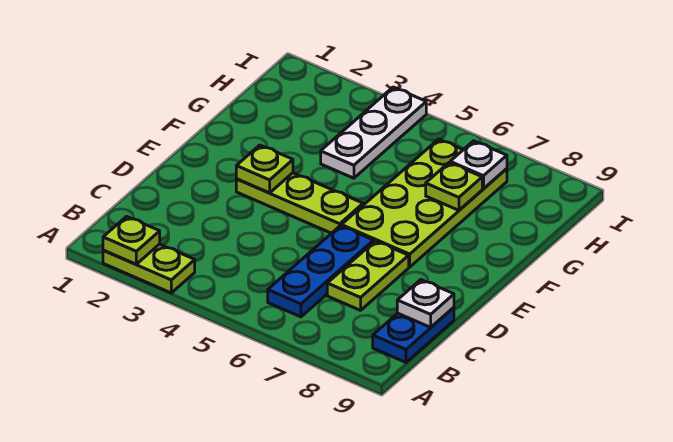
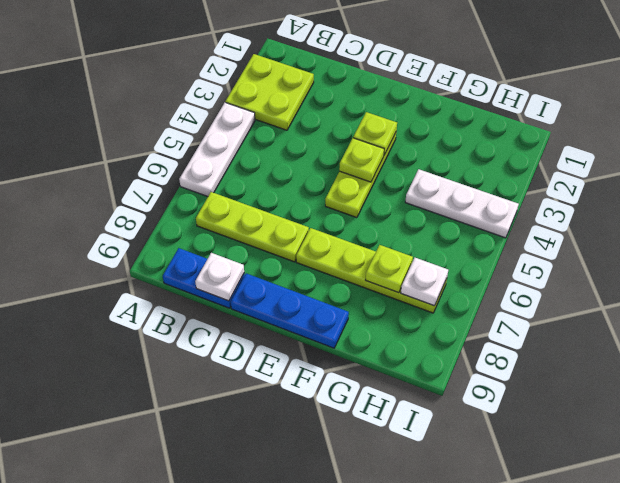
lime 1x2 plate [103,244,195,293] -> lime 2x2 plate [225,54,314,130]
lime 1x1 plate [103,217,160,264] -> lime 1x1 plate moved to [339,138,384,182]
none -> white 1x3 plate [179,102,255,197]
blue 1x3 plate [268,226,374,317] -> blue 1x3 plate moved to [231,273,349,348]
lime 1x2 plate [327,241,409,310] -> lime 1x3 plate [196,192,309,262]
lime 2x4 plate [341,139,507,267] -> lime 1x4 plate [296,228,447,313]

